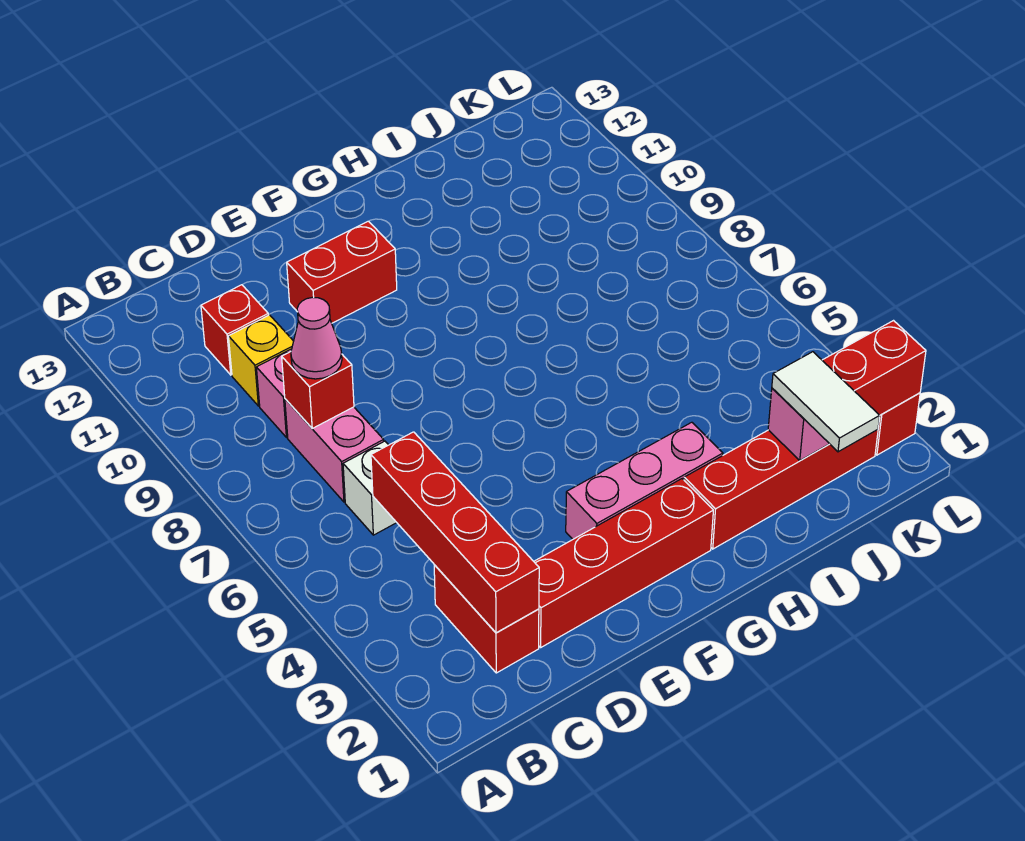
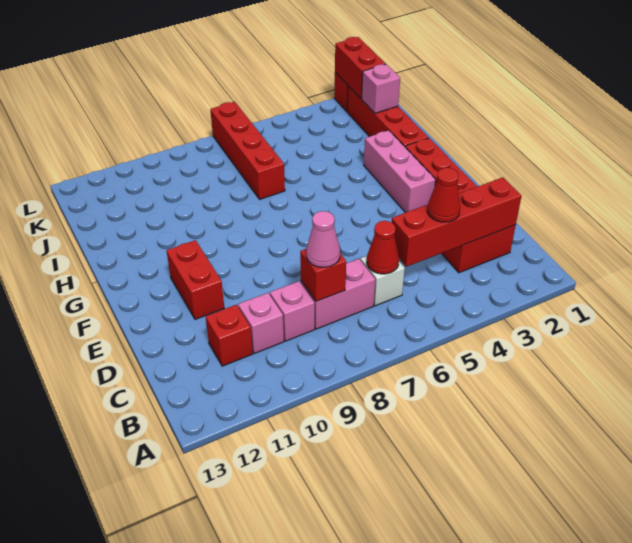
none -> red 1x1 cone [427,168,460,222]
none -> red 1x1 cone [367,221,399,274]
yellow 1x1 brick [228,315,294,406] -> pink 1x1 brick [238,293,284,354]
none -> red 1x4 brick [210,102,285,199]
white 1x2 tile [772,352,880,452] -> none

